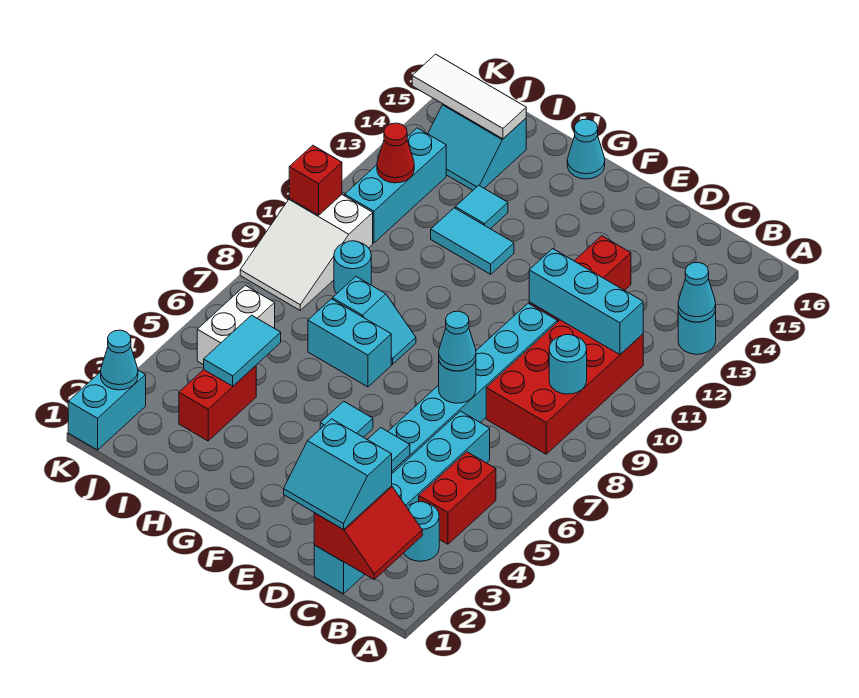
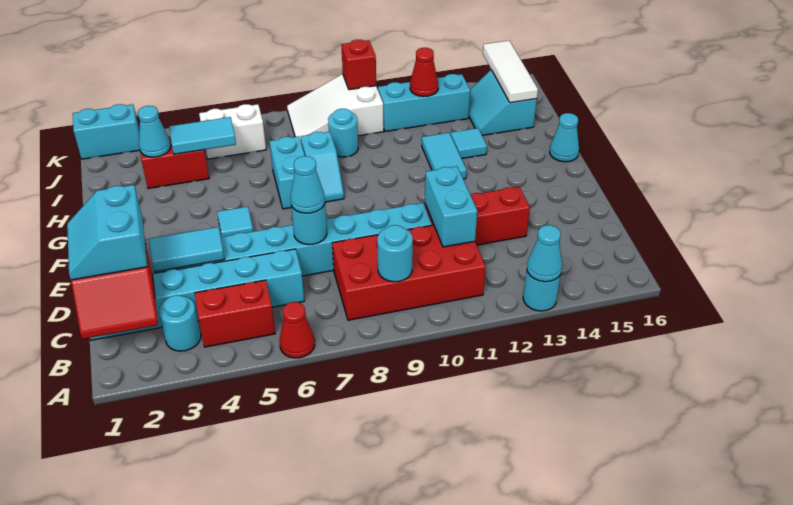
none -> red 1x1 cone [280,302,315,358]
cyan 1x3 brick [529,249,643,355] -> cyan 1x2 brick [425,166,477,247]
cyan 1x1 cone [101,330,138,390] -> cyan 1x1 cone moved to [138,106,171,157]

